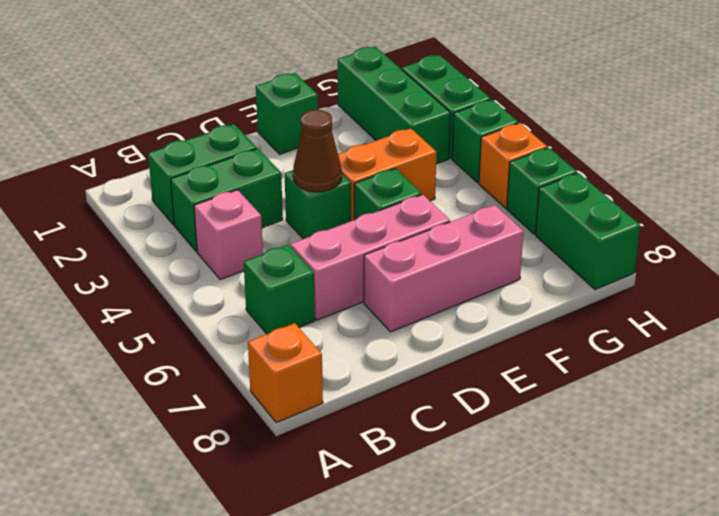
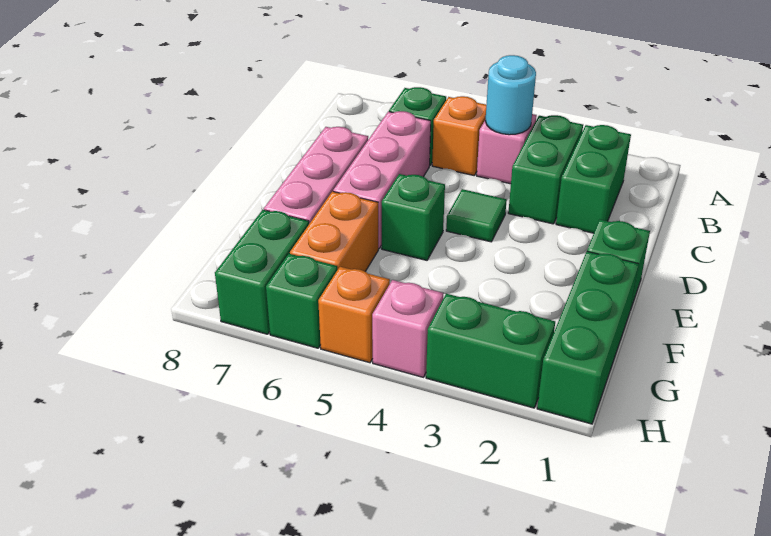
orange 1x1 brick [248,323,323,423] -> orange 1x1 brick moved to [432,96,486,175]
none -> cyan 1x1 round brick [485,55,536,135]
green 1x1 brick [285,170,351,239] -> green 1x1 tile [446,189,507,242]
brown 1x1 cone [293,110,342,192] -> none
orange 1x2 brick [338,128,437,221] -> orange 1x2 brick moved to [290,191,378,271]
green 1x3 brick [338,47,451,164] -> green 1x3 brick turned to [537,252,639,424]
green 1x1 brick [452,100,518,183] -> pink 1x1 brick [372,280,443,377]
green 1x2 brick [536,173,640,290] -> green 1x2 brick turned to [215,210,309,334]

